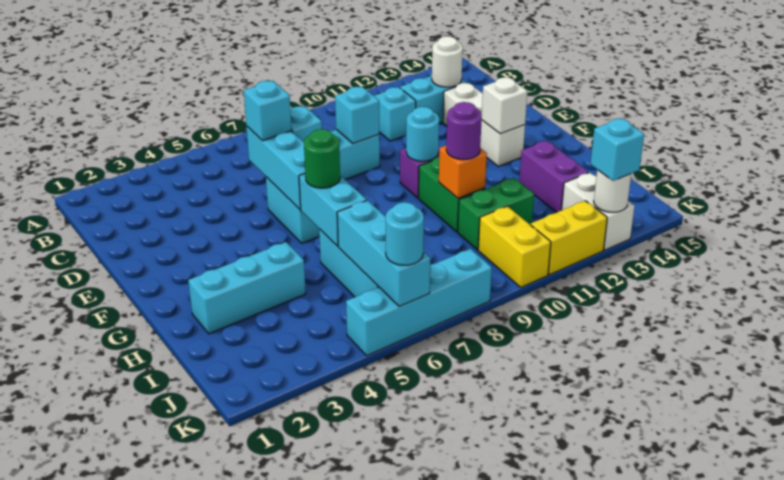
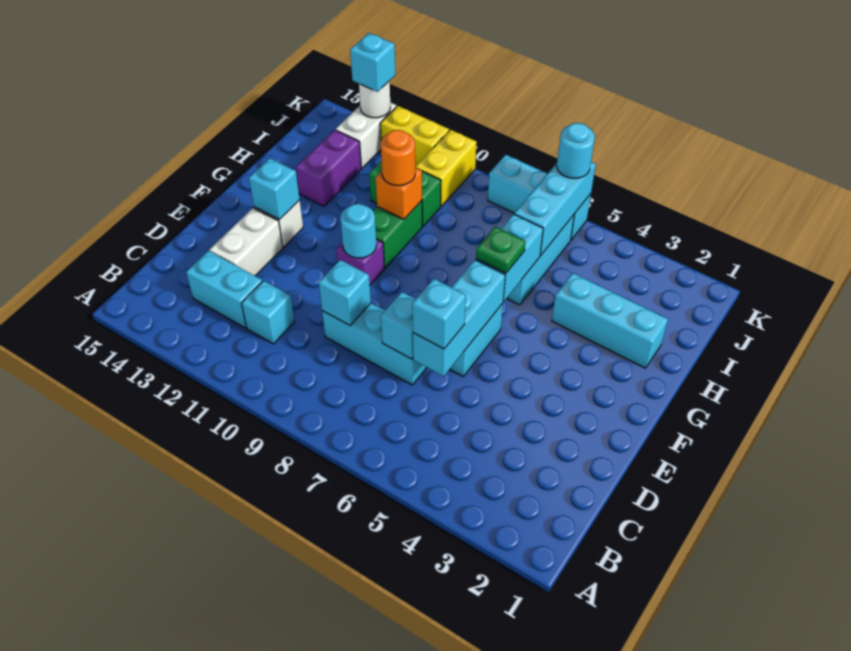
white 1x1 round brick [432,36,463,87] -> none
white 1x1 brick [482,77,527,134] -> cyan 1x1 brick [249,158,300,219]
green 1x1 round brick [304,129,340,188] -> green 1x1 plate [476,226,526,273]
purple 1x1 round brick [446,102,482,160] -> orange 1x1 round brick [381,130,415,186]
cyan 1x4 brick [346,249,492,356] -> cyan 1x3 brick [488,155,591,240]

